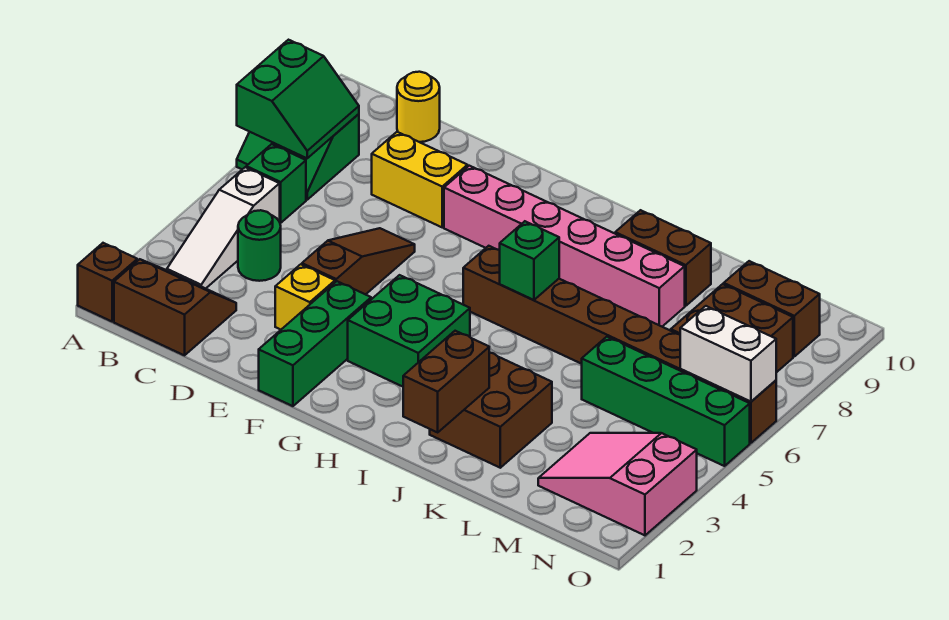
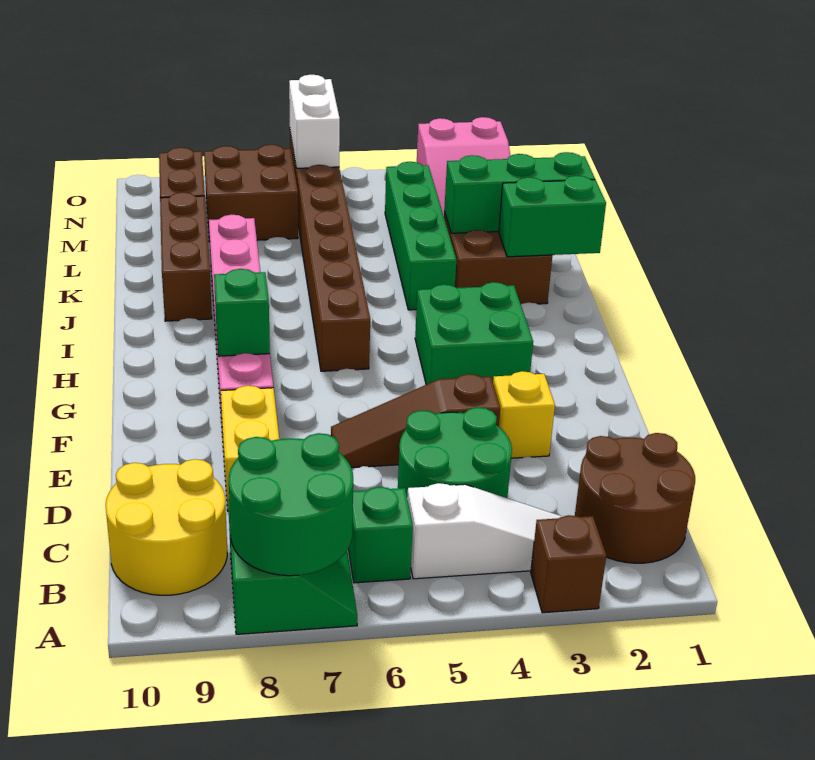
brown 1x1 brick [78,243,137,321] -> brown 1x1 brick moved to [531,515,606,613]
green 2x2 slope [237,40,359,158] -> green 2x2 round brick [229,433,353,576]
brown 2x2 slope [114,259,236,355] -> brown 2x2 round brick [575,433,695,563]
green 1x1 round brick [238,210,281,281] -> green 2x2 round brick [398,407,512,498]
yellow 1x1 round brick [397,72,440,142] -> yellow 2x2 round brick [106,459,227,595]
green 1x3 brick [259,281,371,406] -> green 1x3 brick moved to [444,152,595,233]
green 1x1 brick [500,221,559,300] -> green 1x1 brick moved to [214,269,270,356]
brown 1x2 brick [403,331,489,432] -> green 1x2 brick [499,176,606,257]
brown 1x2 brick [615,210,711,306] -> brown 1x3 brick [160,192,212,321]
green 1x4 brick [582,337,750,466] -> green 1x4 brick moved to [385,162,456,310]

